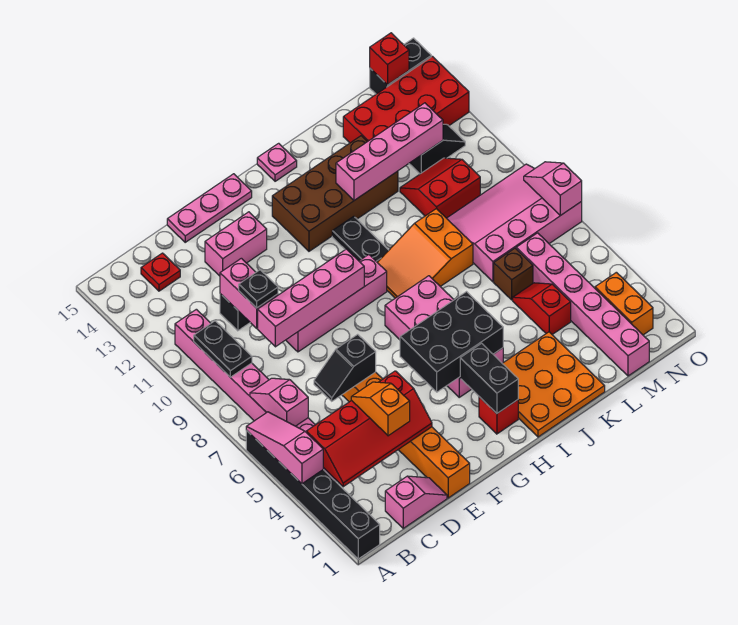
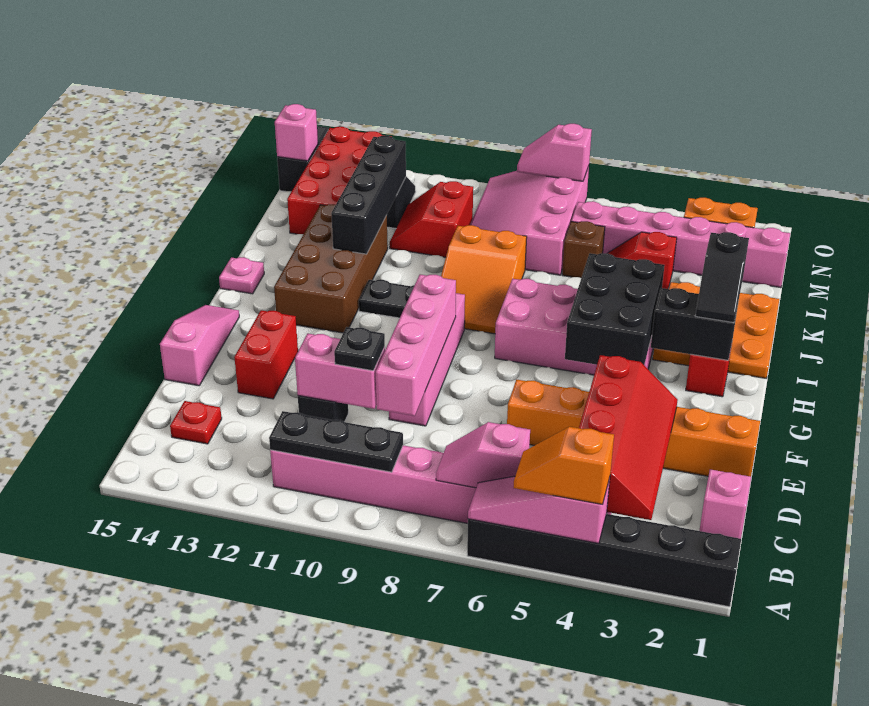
black 1x2 plate [194,321,252,377] -> black 1x3 plate [269,411,403,472]
orange 1x2 slope [351,382,410,436] -> orange 1x2 slope moved to [514,427,614,505]
black 1x2 slope [314,334,376,401] -> black 1x2 slope moved to [695,232,749,323]
pink 1x2 brick [205,212,267,276] -> red 1x2 brick [234,310,298,399]
pink 1x3 plate [167,174,252,242] -> pink 1x3 slope [160,305,239,386]
pink 1x4 brick [336,103,443,200] -> black 1x4 brick [331,136,406,254]
red 1x1 brick [370,33,409,85] -> pink 1x1 brick [275,104,318,161]

